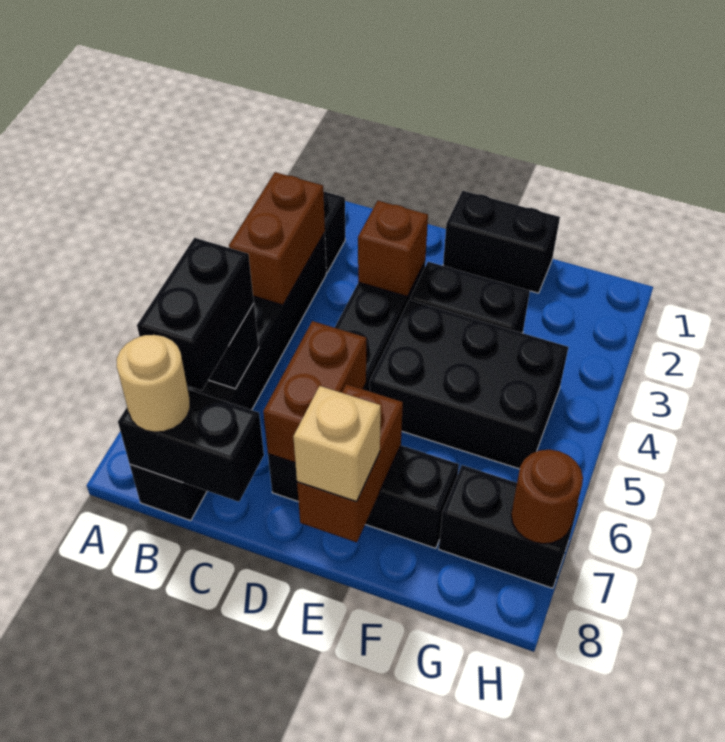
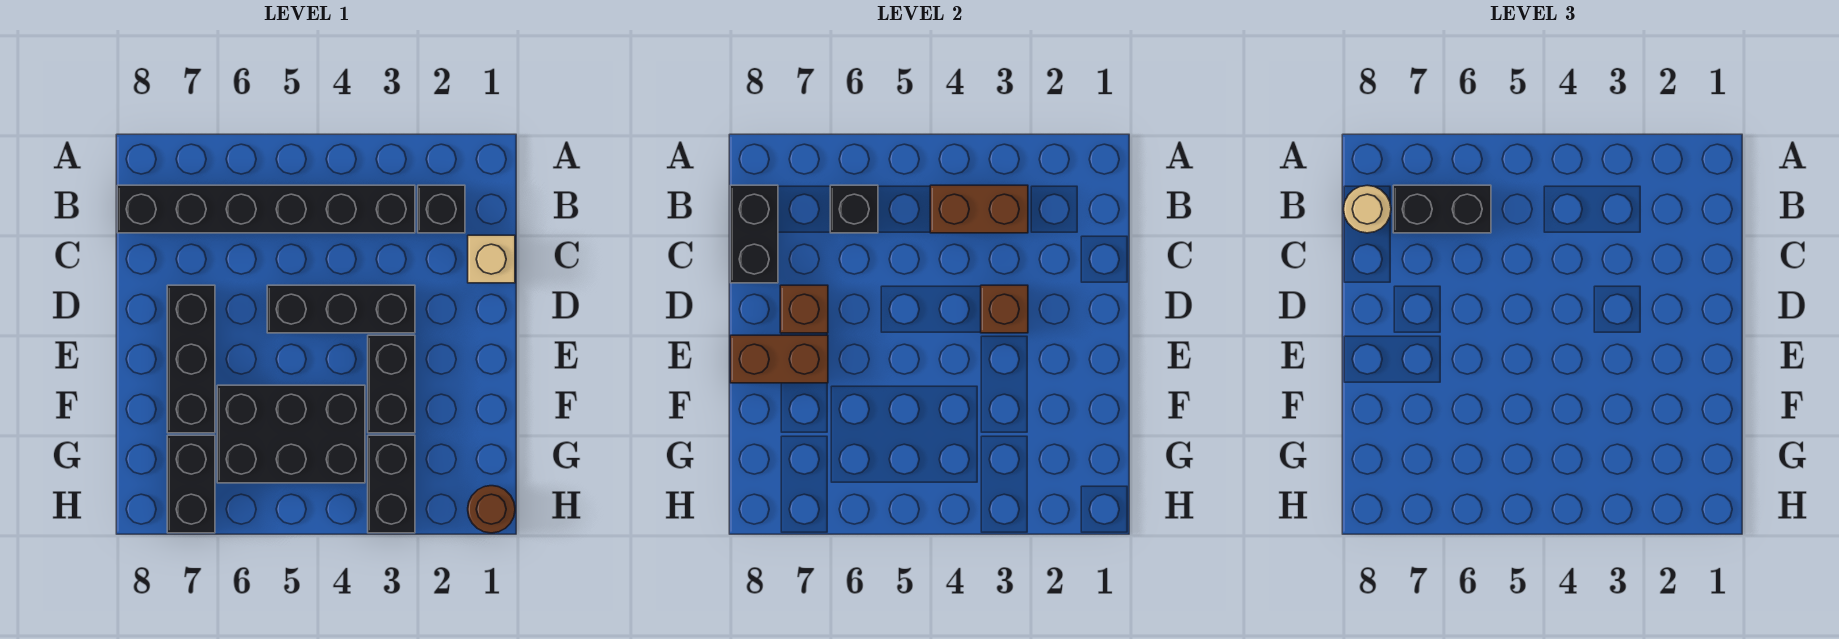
brown 1x2 brick [263,321,366,463] -> brown 1x1 brick [780,285,828,333]
black 1x2 brick [443,191,560,293] -> black 1x2 brick moved to [368,435,415,533]
black 2x3 brick [370,300,568,469] -> black 2x3 brick turned to [217,385,365,483]
tan 1x1 brick [293,386,381,502] -> tan 1x1 brick moved to [468,235,515,283]
brown 1x1 round brick [511,450,583,544] -> brown 1x1 round brick moved to [468,486,515,533]

